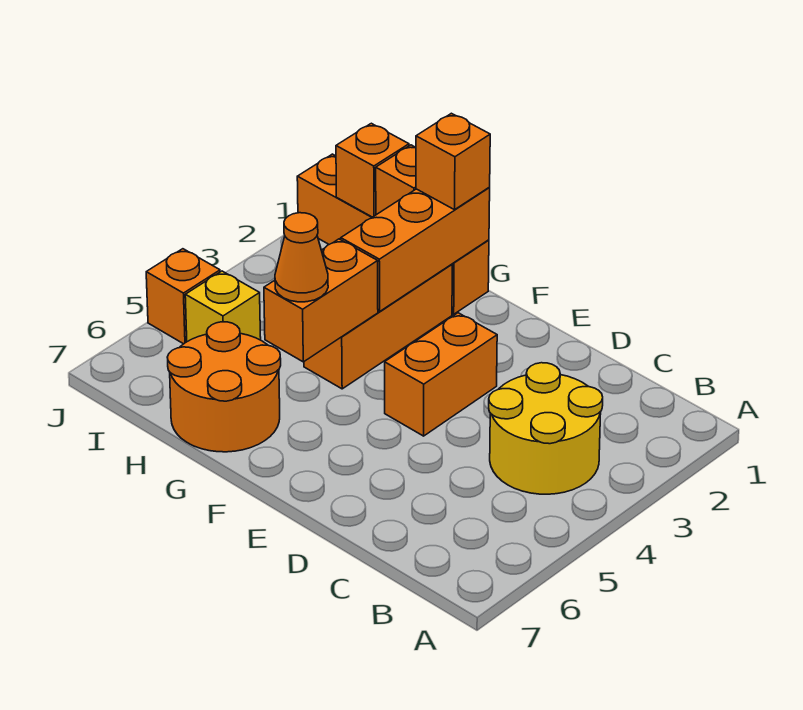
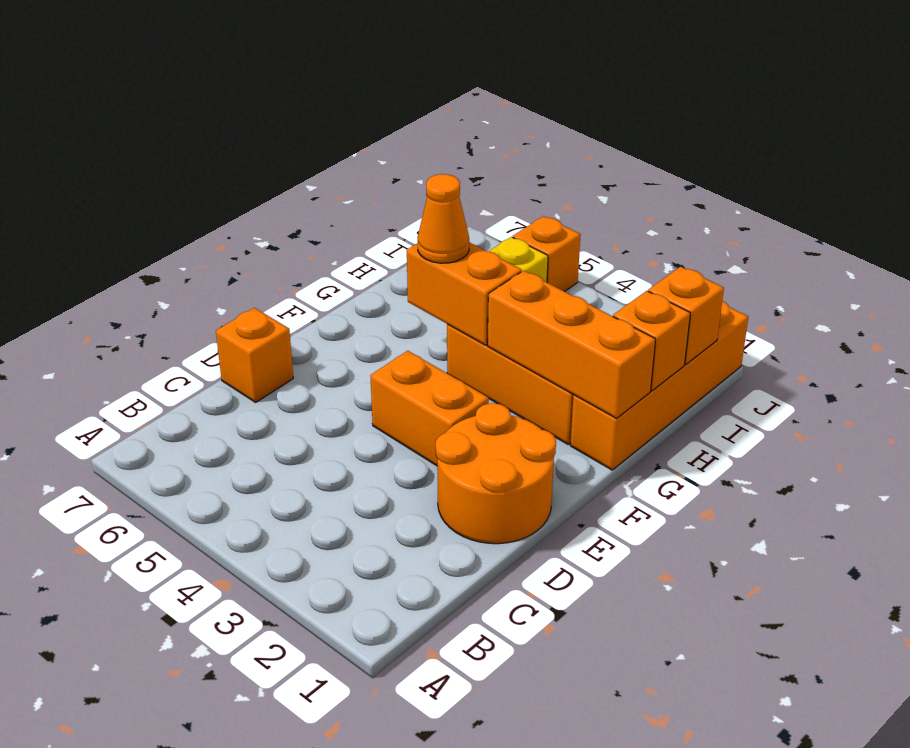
yellow 2x2 round brick [489,363,603,494] -> none
orange 1x1 brick [416,113,490,210] -> orange 1x1 brick moved to [216,308,293,402]
orange 2x2 round brick [167,322,281,452] -> orange 2x2 round brick moved to [436,403,556,544]

